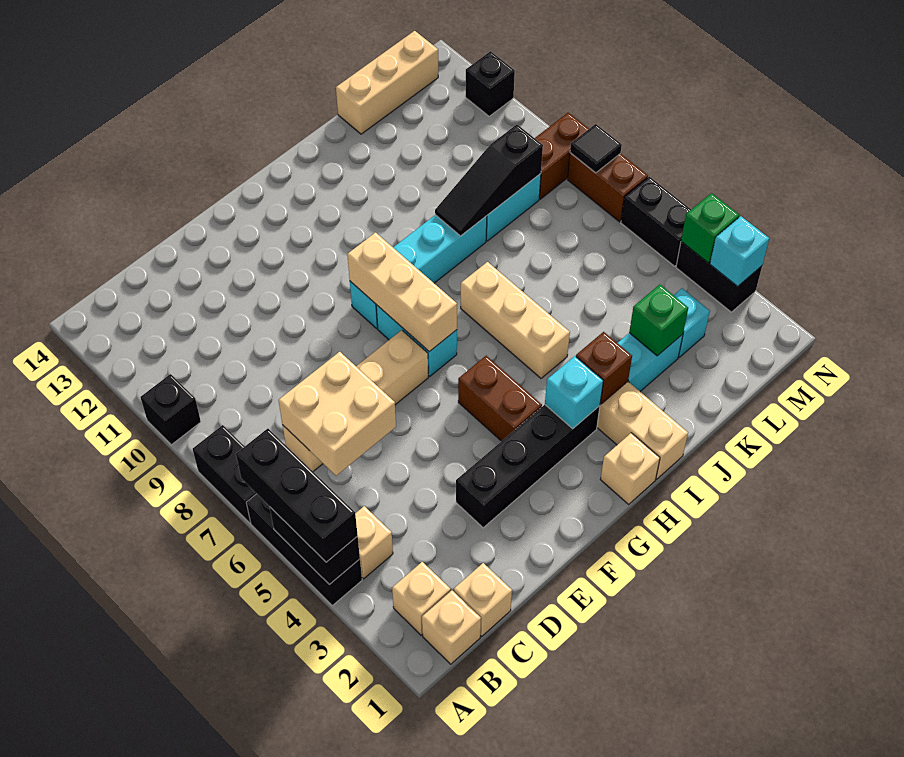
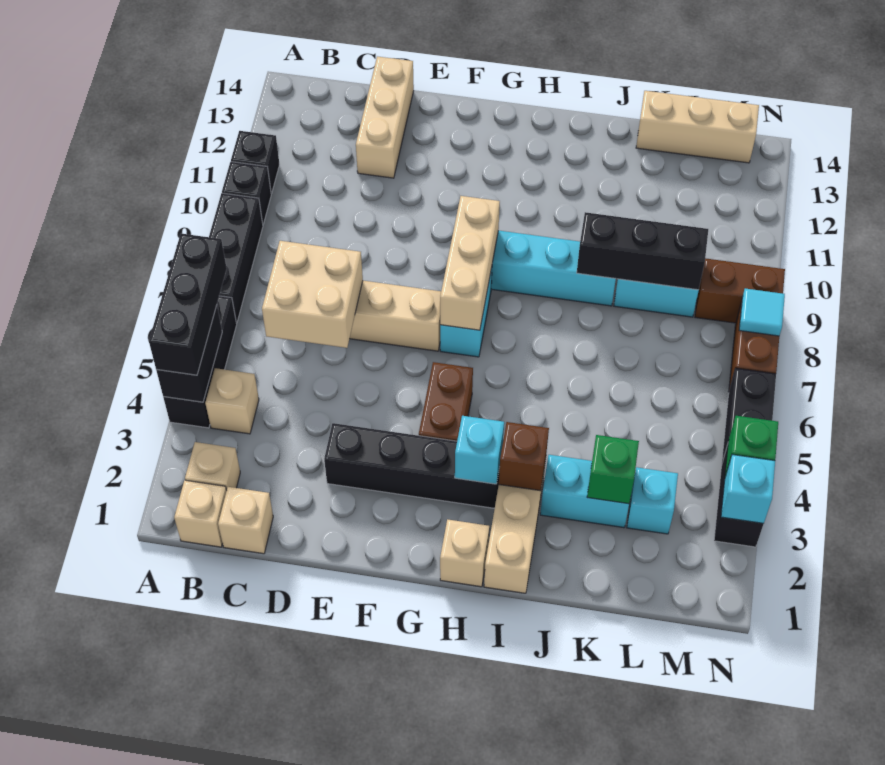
black 1x2 brick [193,425,257,523] -> black 1x3 brick [209,193,263,323]
tan 1x3 brick [461,262,570,378] -> tan 1x3 brick moved to [356,56,414,178]
black 1x3 slope [435,125,543,236] -> black 1x3 brick [577,212,708,290]
black 1x1 tile [570,124,622,173] -> cyan 1x1 tile [739,288,785,336]
black 1x1 brick [465,51,515,116] -> black 1x1 brick moved to [231,131,280,194]

